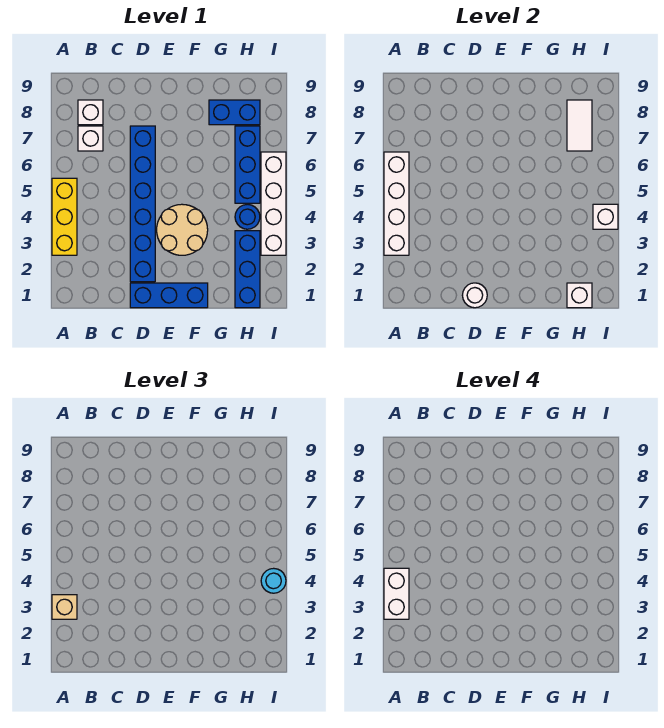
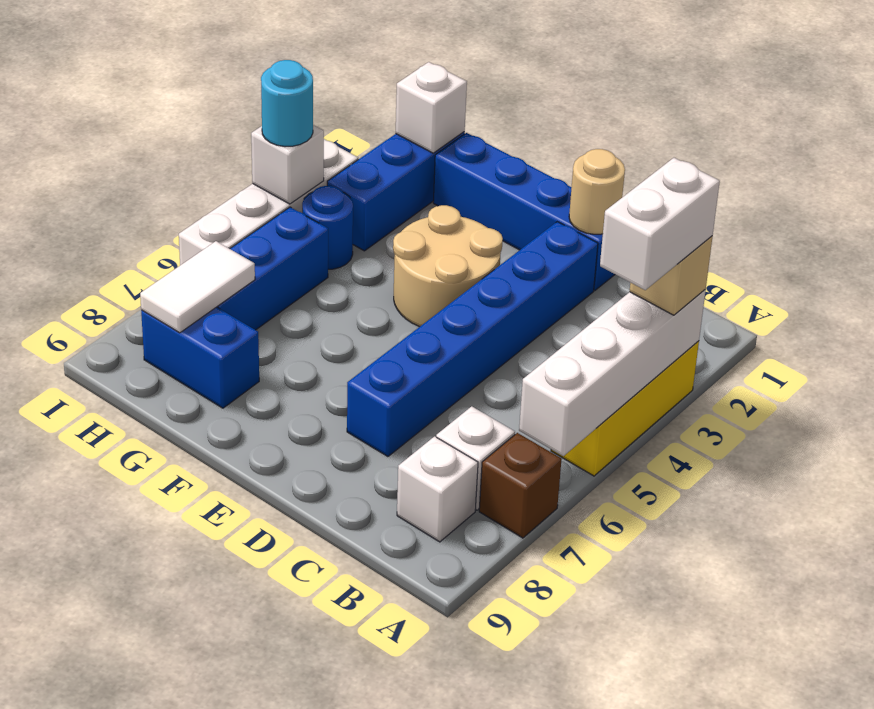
none -> brown 1x1 brick [479,433,562,538]
blue 1x3 brick [130,283,208,308] -> blue 1x4 brick [433,133,615,290]
white 1x1 round brick [462,283,487,308] -> tan 1x1 round brick [569,149,625,234]

